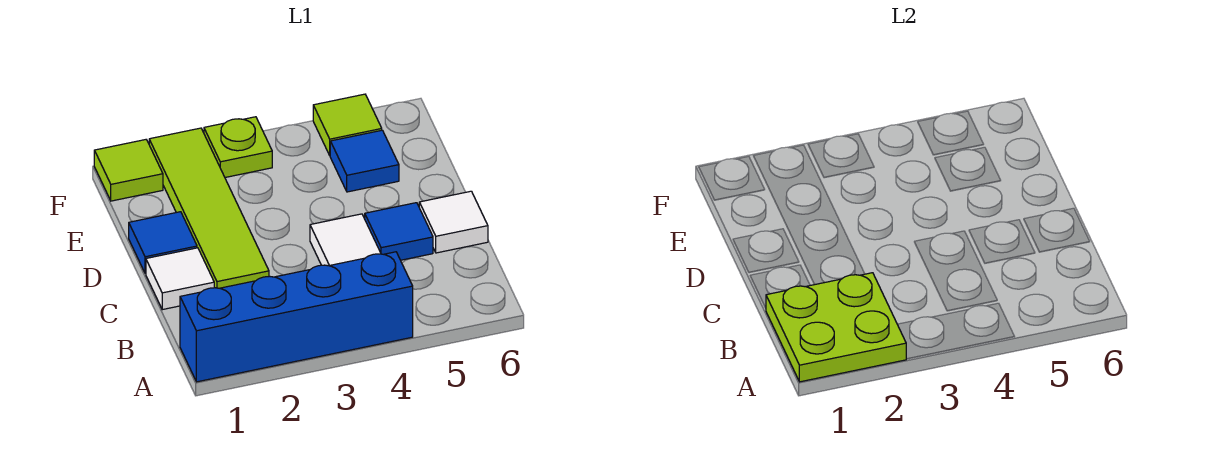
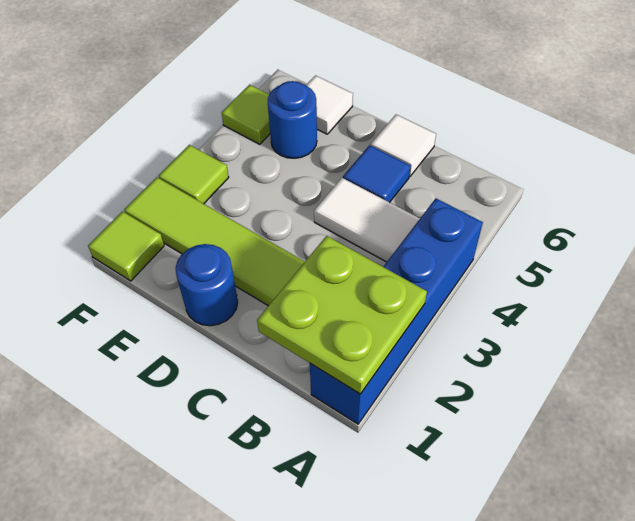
white 1x1 tile [146,248,214,310] -> white 1x1 tile moved to [306,76,353,134]
blue 1x1 tile [129,212,197,273] -> blue 1x1 round brick [176,244,238,326]
blue 1x1 tile [330,130,399,192] -> blue 1x1 round brick [268,81,317,158]
lime 1x1 plate [204,117,272,177] -> lime 1x1 tile [159,145,229,204]

